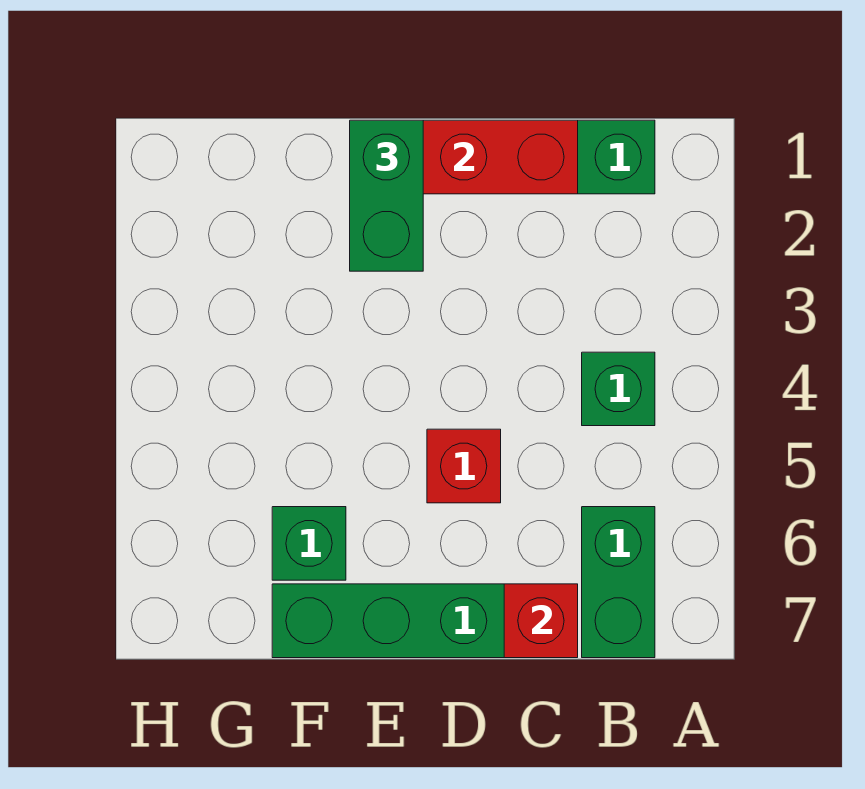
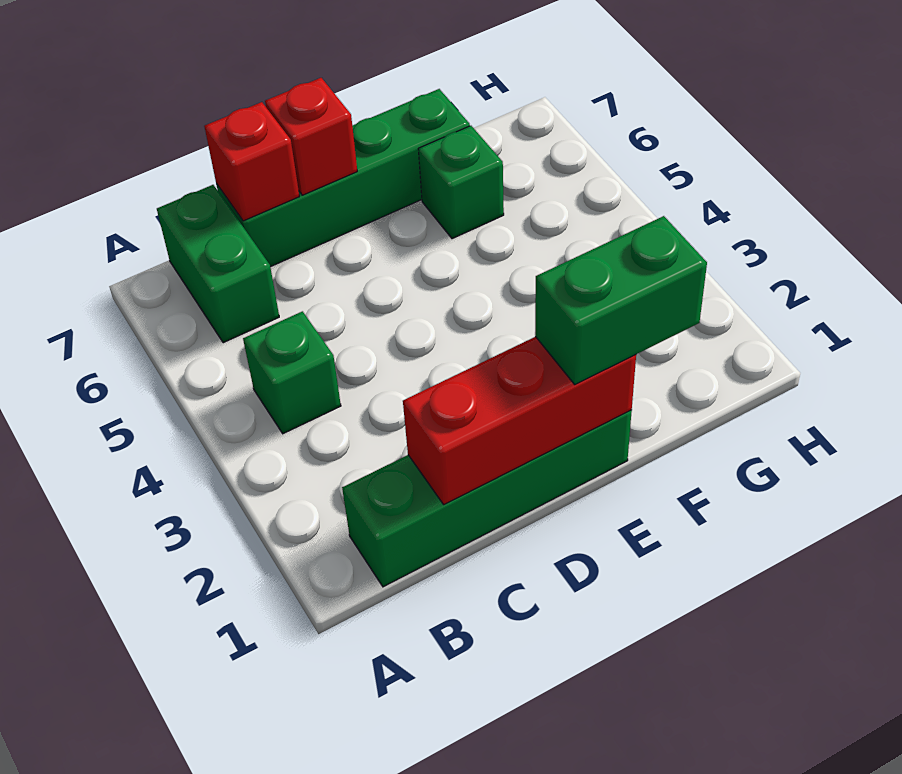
red 1x1 brick [427,429,501,503] -> red 1x1 brick moved to [265,78,357,195]
green 1x2 brick [350,120,423,271] -> green 1x2 brick turned to [535,216,707,384]

